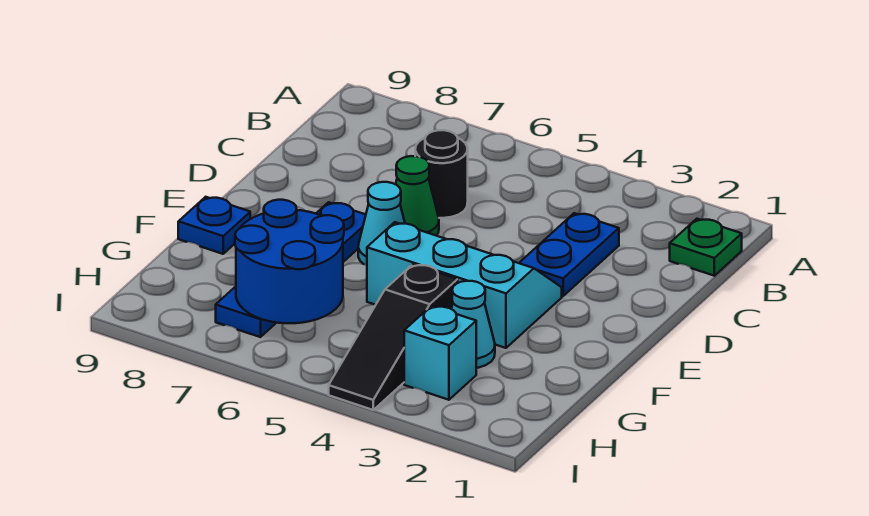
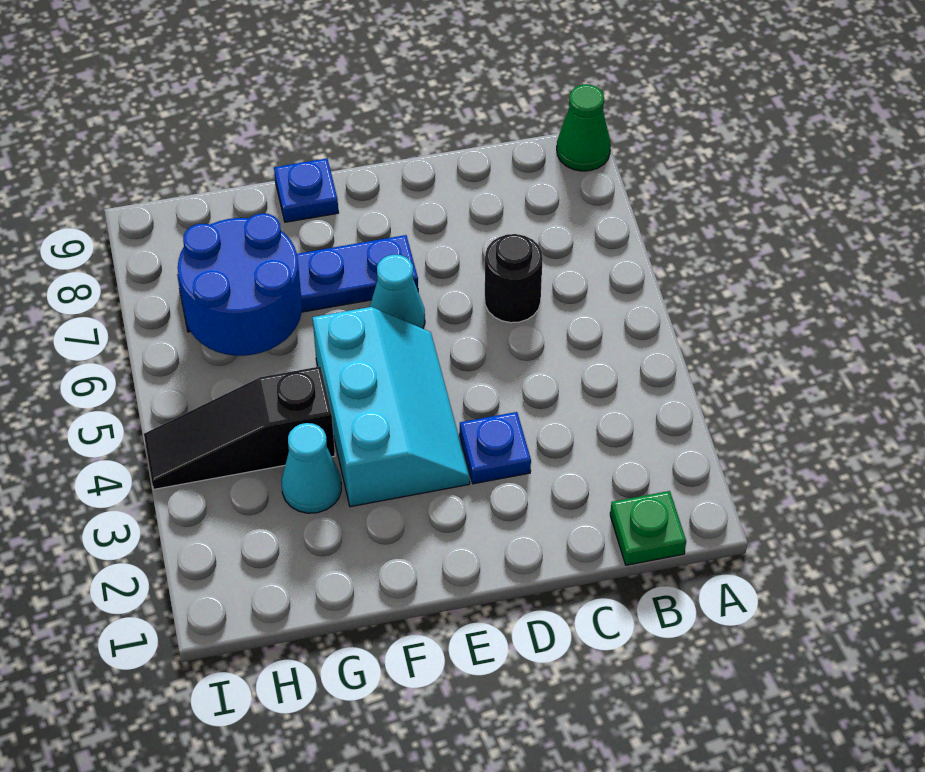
blue 1x2 plate [520,213,619,296] -> blue 1x1 plate [460,412,531,484]
green 1x1 cone [396,156,439,235] -> green 1x1 cone moved to [557,84,611,171]
cyan 1x1 brick [404,306,476,400] -> none

